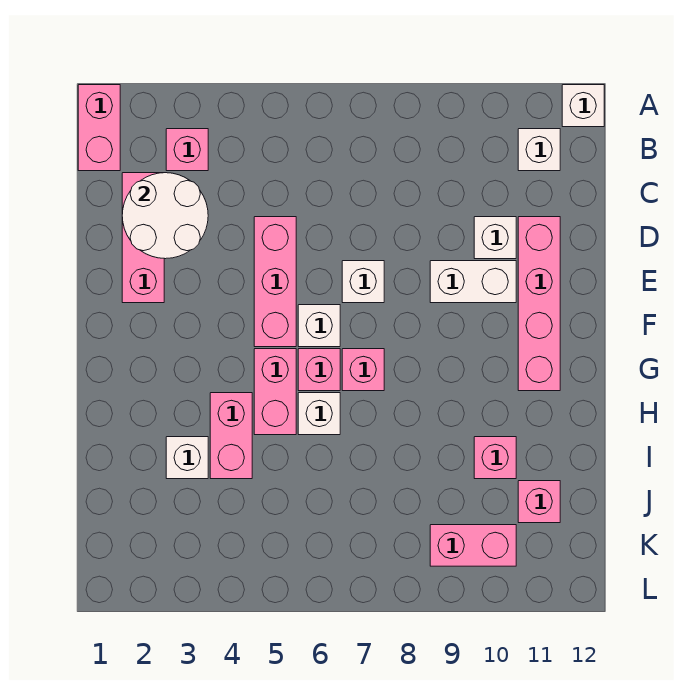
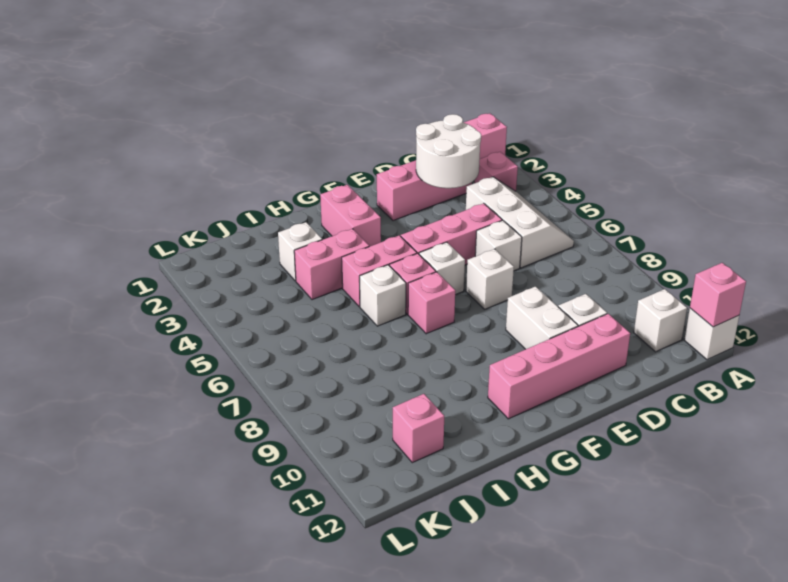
none -> white 2x3 slope [466,177,574,268]
none -> white 1x1 brick [475,221,522,271]
pink 1x1 brick [474,437,516,479] -> pink 1x1 brick moved to [690,263,746,327]
pink 1x2 brick [430,525,516,566] -> pink 1x2 brick moved to [320,185,381,247]

